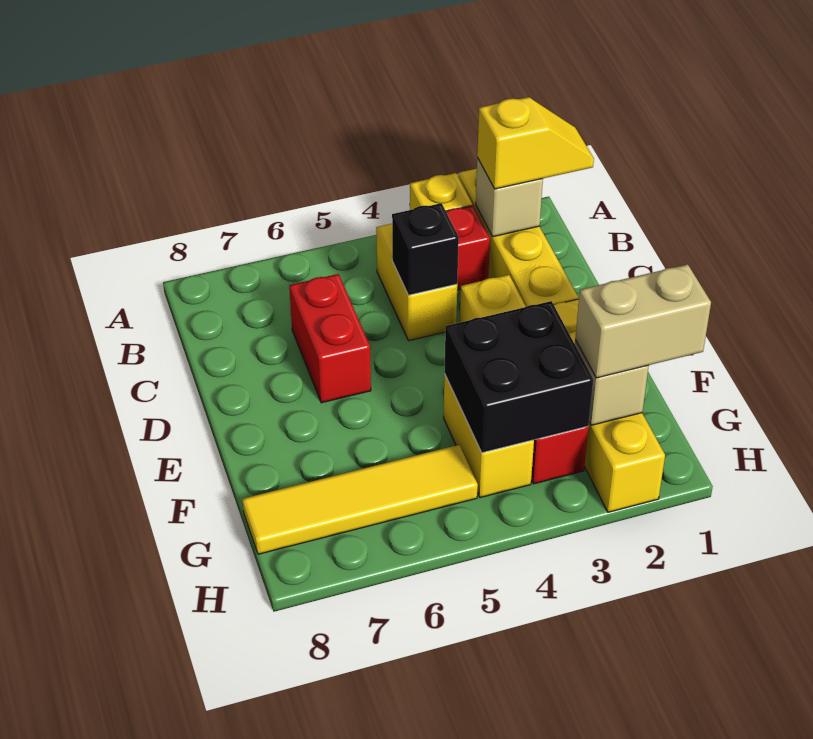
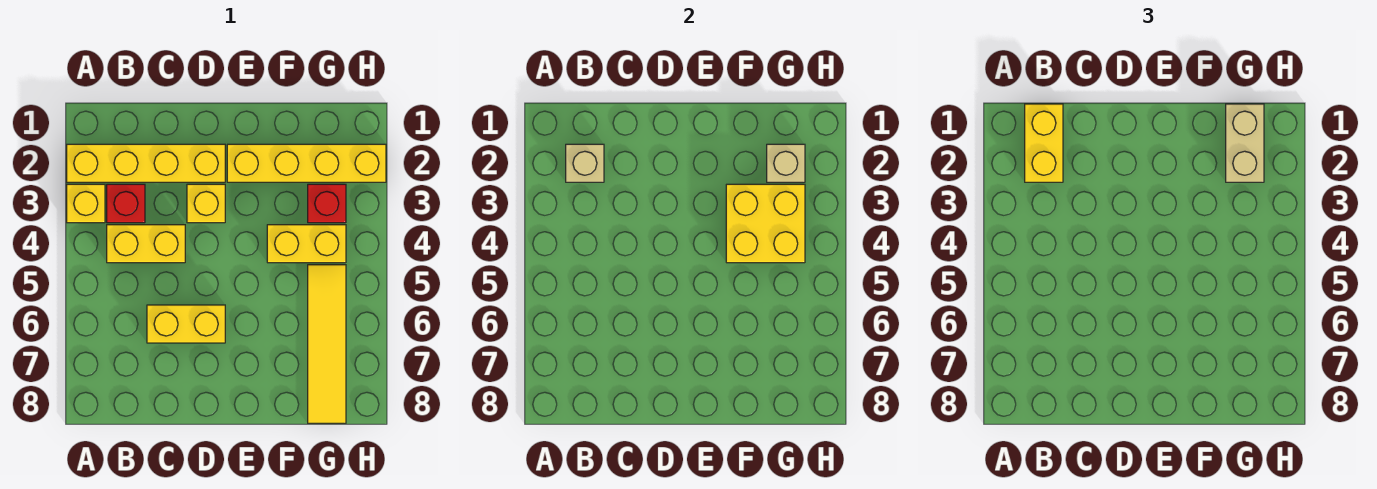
yellow 1x2 slope [477,97,594,189] -> yellow 1x2 brick [1025,104,1063,182]
black 1x1 brick [392,203,459,295] -> none
red 1x2 brick [289,274,371,403] -> yellow 1x2 brick [147,305,225,343]
black 2x2 brick [444,301,593,453] -> yellow 2x2 brick [726,184,805,263]

